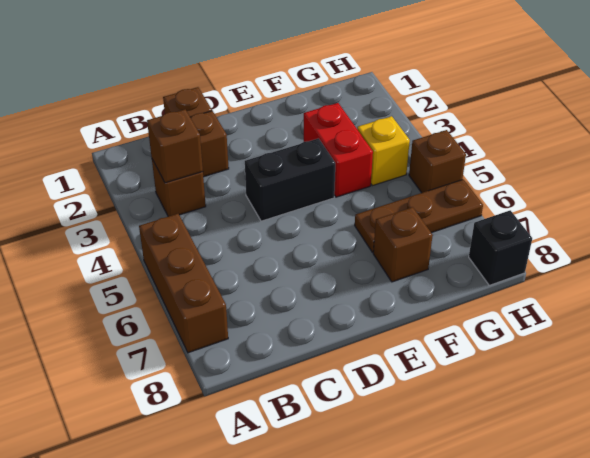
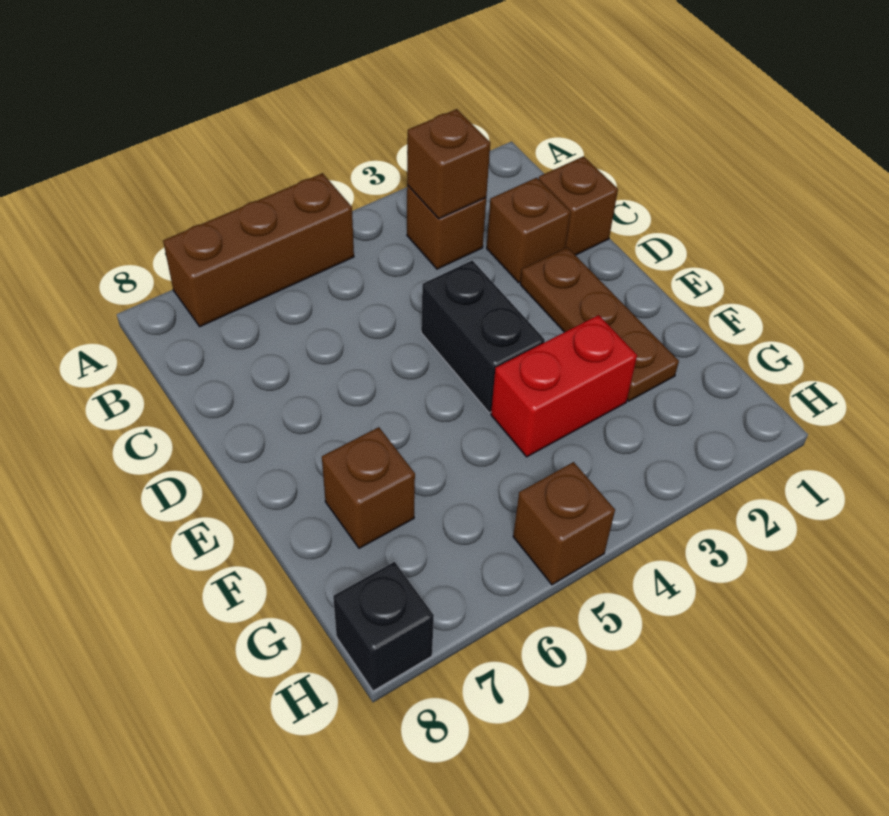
brown 1x3 plate [355,179,483,252] -> brown 1x3 plate moved to [520,247,679,401]
yellow 1x1 brick [357,116,410,186] -> none

